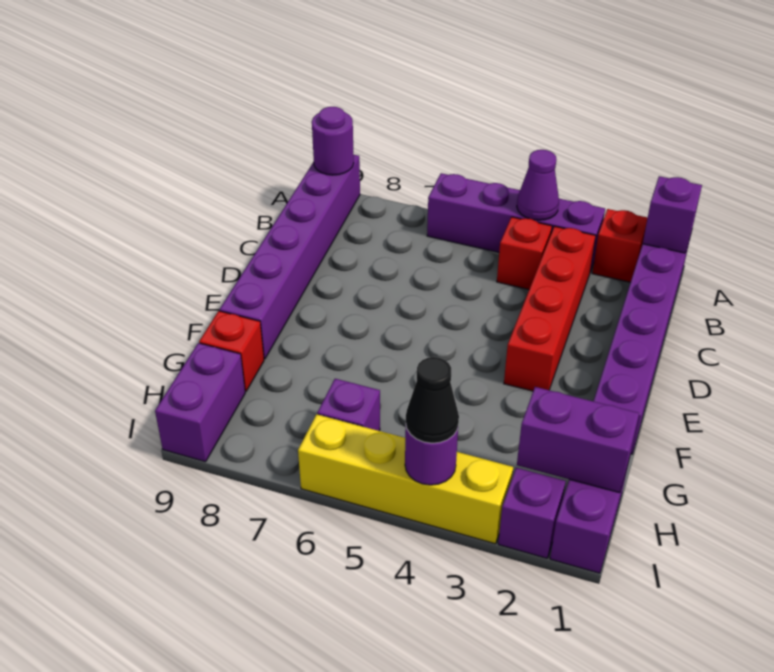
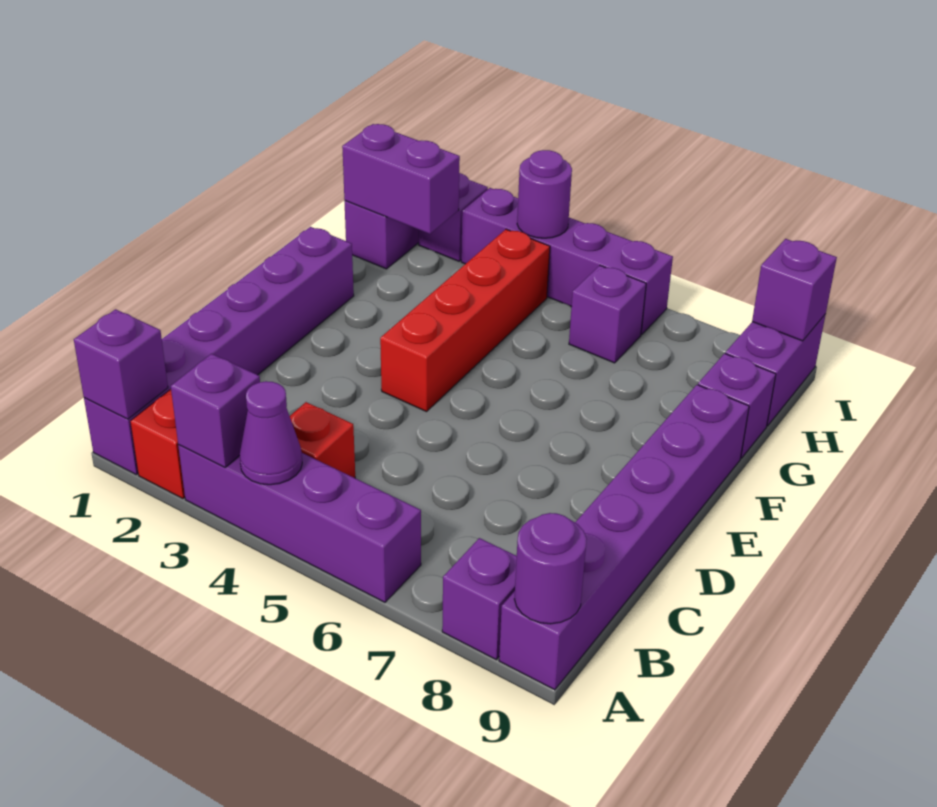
none -> purple 1x1 brick [171,354,260,467]
none -> purple 1x1 brick [442,538,517,660]
red 1x4 brick [504,226,596,391] -> red 1x4 brick moved to [380,229,550,412]
red 1x1 brick [199,311,264,391] -> purple 1x1 brick [698,353,776,458]
yellow 1x4 brick [298,414,513,544] -> purple 1x4 brick [461,188,673,335]
black 1x1 cone [406,357,459,443] -> none
none -> purple 1x1 brick [752,239,837,341]

